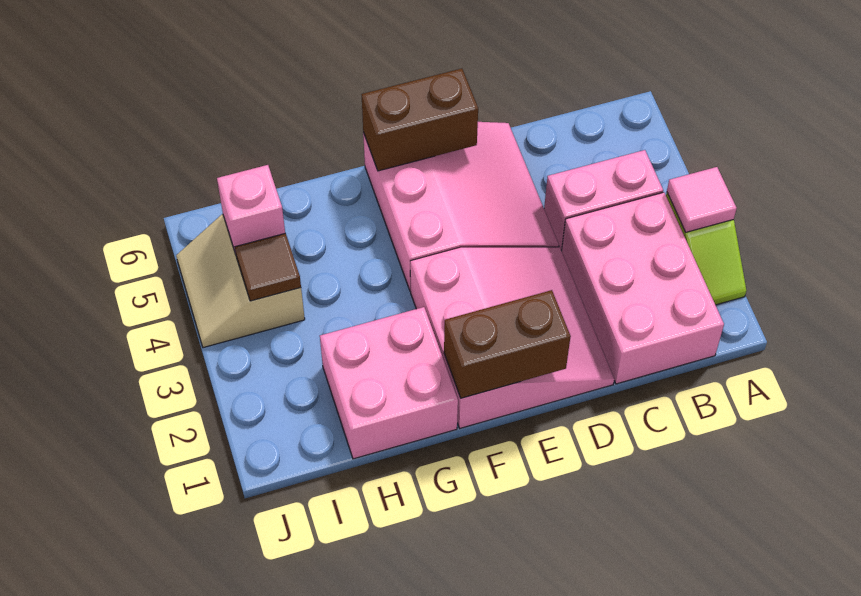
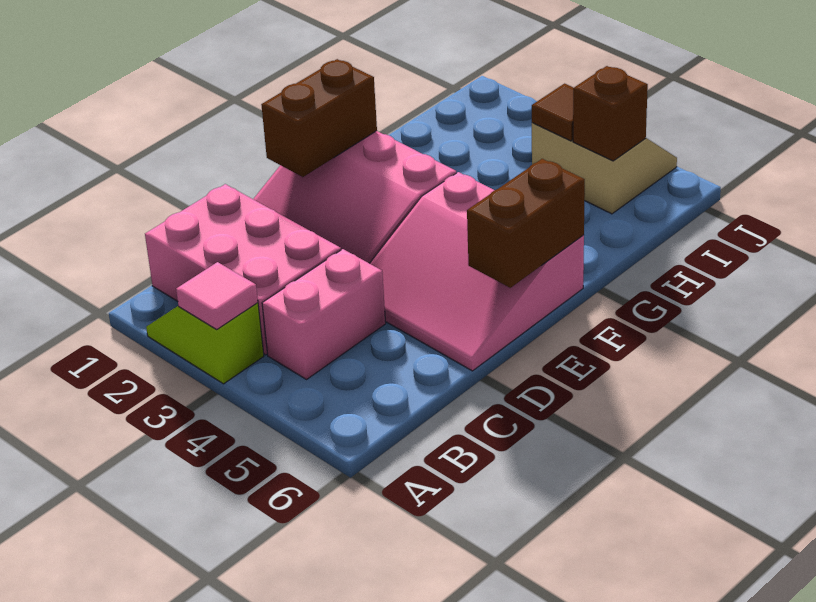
pink 2x2 brick [320,307,458,459] -> none
pink 1x1 brick [217,165,285,254] -> brown 1x1 brick [573,66,648,161]

